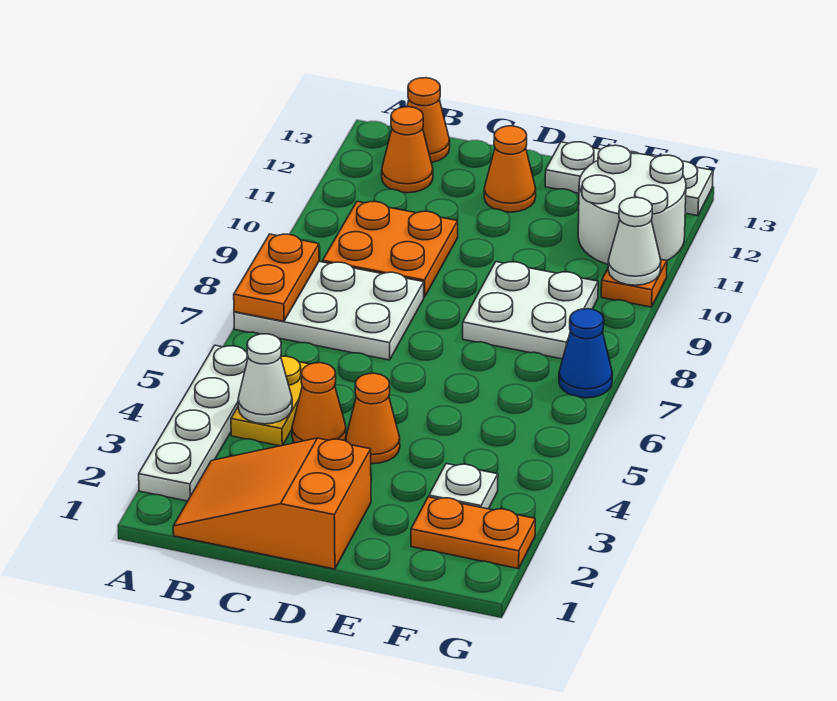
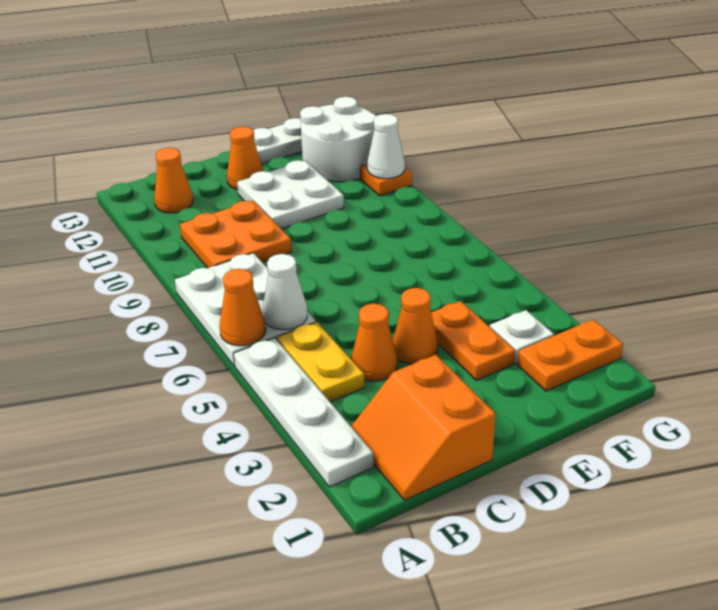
white 2x3 plate [234,262,424,360] -> white 2x3 plate turned to [175,253,316,366]
orange 1x2 plate [234,234,319,321] -> orange 1x2 plate moved to [431,301,515,380]
orange 2x3 slope [173,438,371,569] -> orange 2x2 slope [351,355,496,500]
white 1x1 cone [238,334,292,424] -> white 1x1 cone moved to [263,254,307,330]
orange 1x1 cone [407,78,450,163] -> orange 1x1 cone moved to [220,269,266,346]
white 2x2 plate [463,262,598,359] -> white 2x2 plate moved to [237,160,344,229]
blue 1x1 cone [559,309,612,398] -> none

